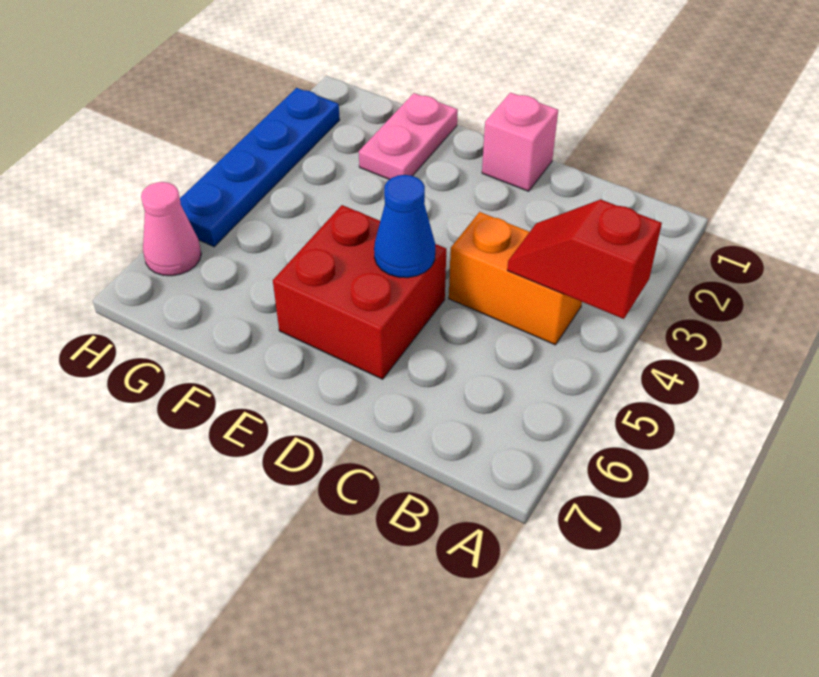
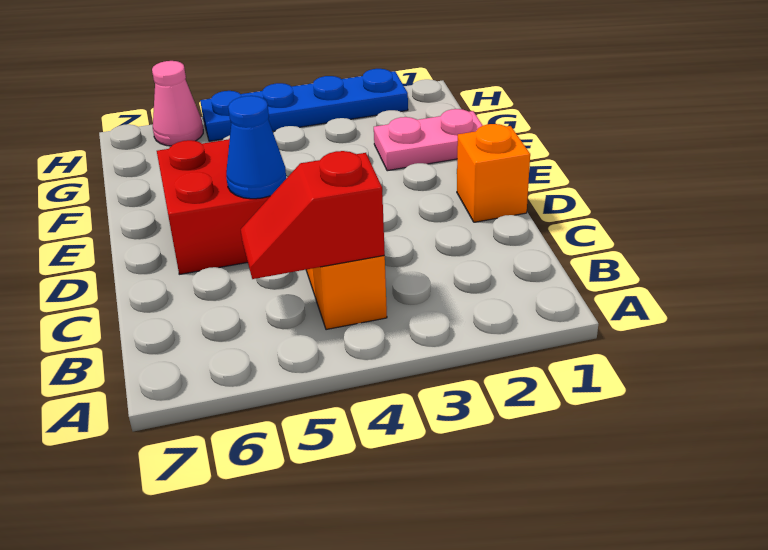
red 1x2 slope [507,200,662,319] -> red 1x2 slope turned to [241,151,385,279]
pink 1x1 brick [482,93,558,191] -> orange 1x1 brick [457,124,530,222]

